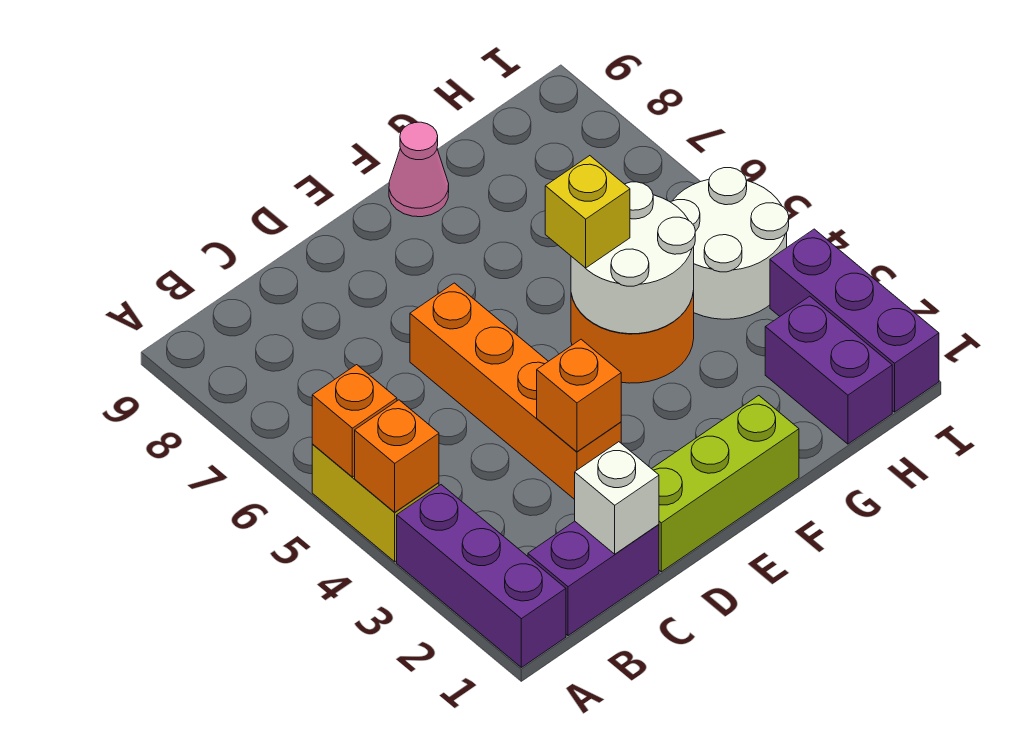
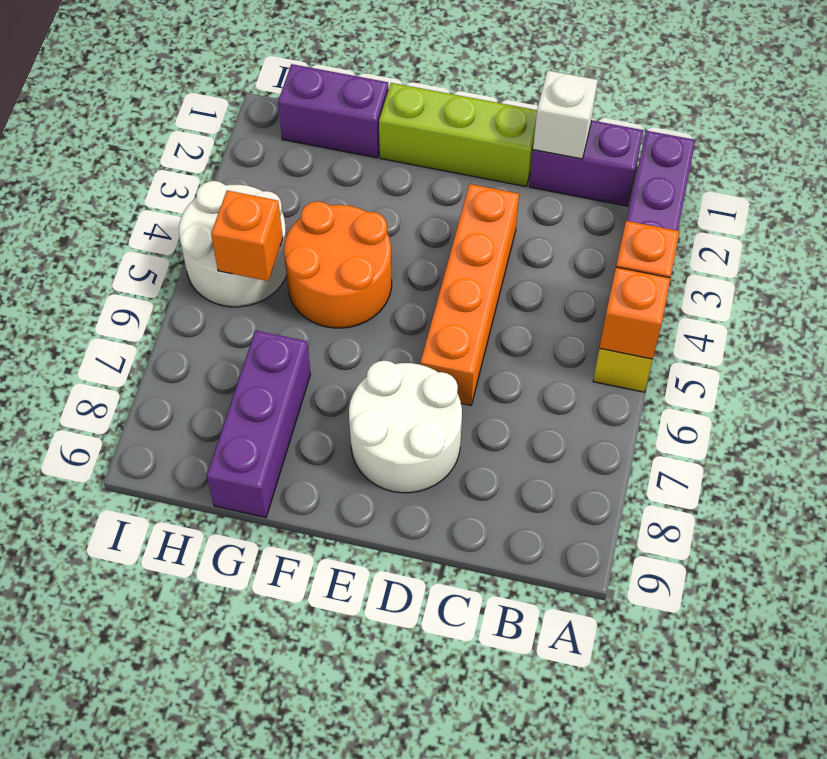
orange 1x1 brick [537,339,621,452] -> orange 1x1 brick moved to [211,191,283,281]
white 2x2 round brick [571,182,695,334] -> white 2x2 round brick moved to [349,361,462,493]
yellow 1x1 brick [545,156,630,268] -> none
pink 1x1 cone [389,122,449,217] -> none
purple 1x2 brick [765,296,892,444] -> purple 1x2 brick turned to [278,64,389,158]
purple 1x3 brick [770,229,939,412] -> purple 1x3 brick moved to [207,331,311,517]

